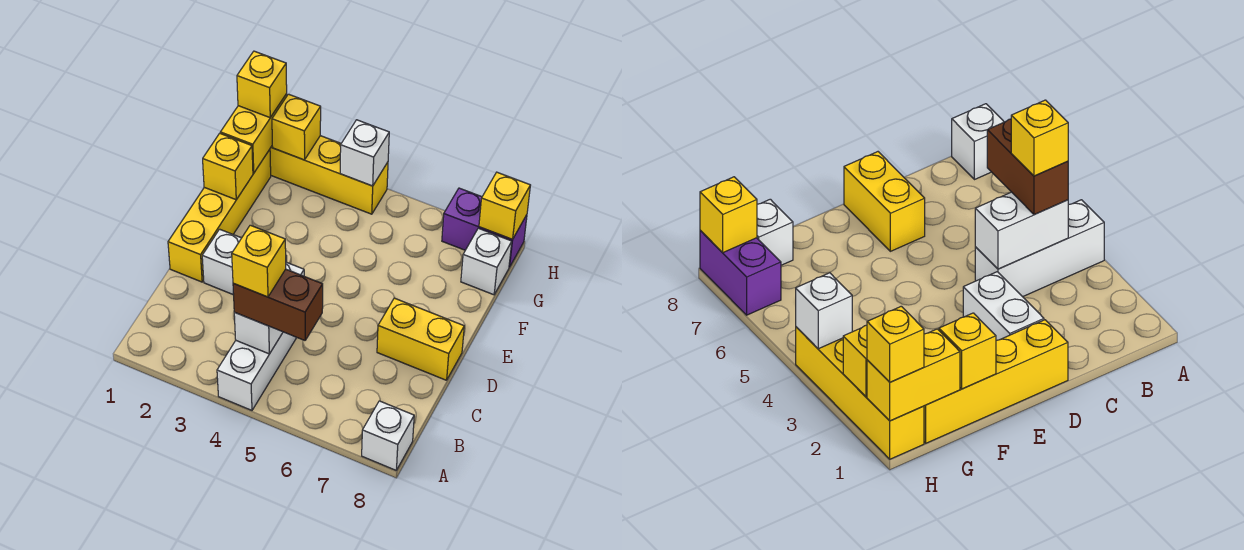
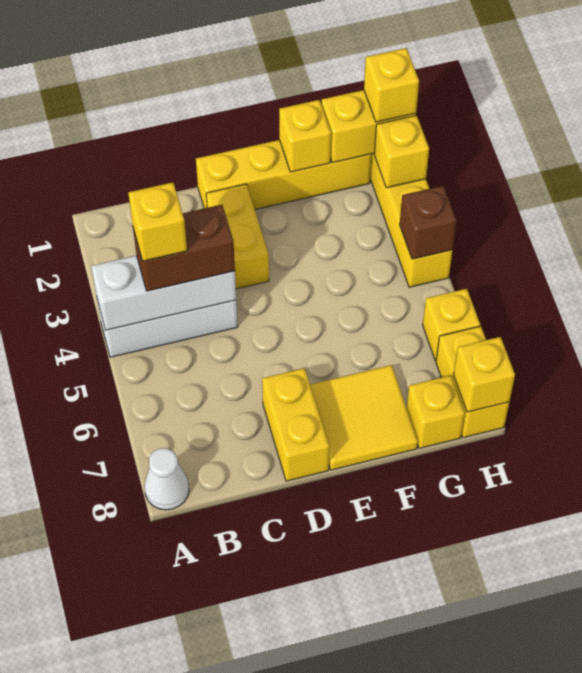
white 1x1 brick [362,401,414,470] -> white 1x1 cone [144,448,189,510]
white 1x2 brick [234,262,304,354] -> white 1x3 brick [91,255,236,330]
brown 1x2 brick [233,269,323,340] -> brown 1x2 brick turned to [133,205,235,291]
white 1x2 brick [202,229,287,295] -> yellow 1x2 brick [206,184,269,289]
none -> yellow 2x2 tile [310,365,418,470]
white 1x1 brick [461,228,512,295] -> yellow 1x1 brick [407,375,465,448]
white 1x1 brick [340,120,389,186] -> brown 1x1 brick [400,186,457,259]
none -> yellow 1x1 brick [423,289,480,361]
purple 1x2 brick [442,188,527,267] -> yellow 1x2 brick [436,326,509,438]

